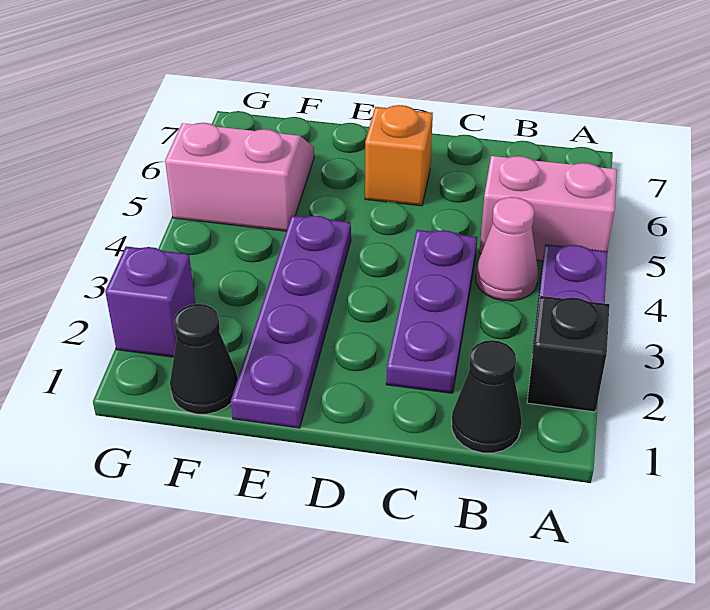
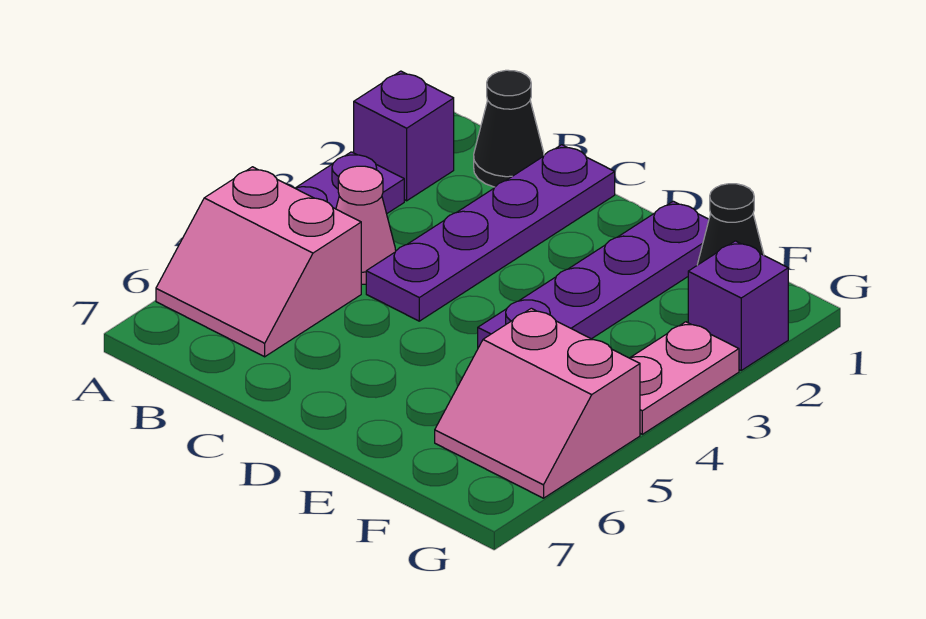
black 1x1 brick [527,296,609,412] -> purple 1x1 brick [354,71,454,201]
purple 1x3 plate [386,230,477,393] -> purple 1x4 plate [366,145,615,321]
orange 1x1 brick [365,105,433,206] -> none
none -> pink 1x2 plate [630,322,739,434]

